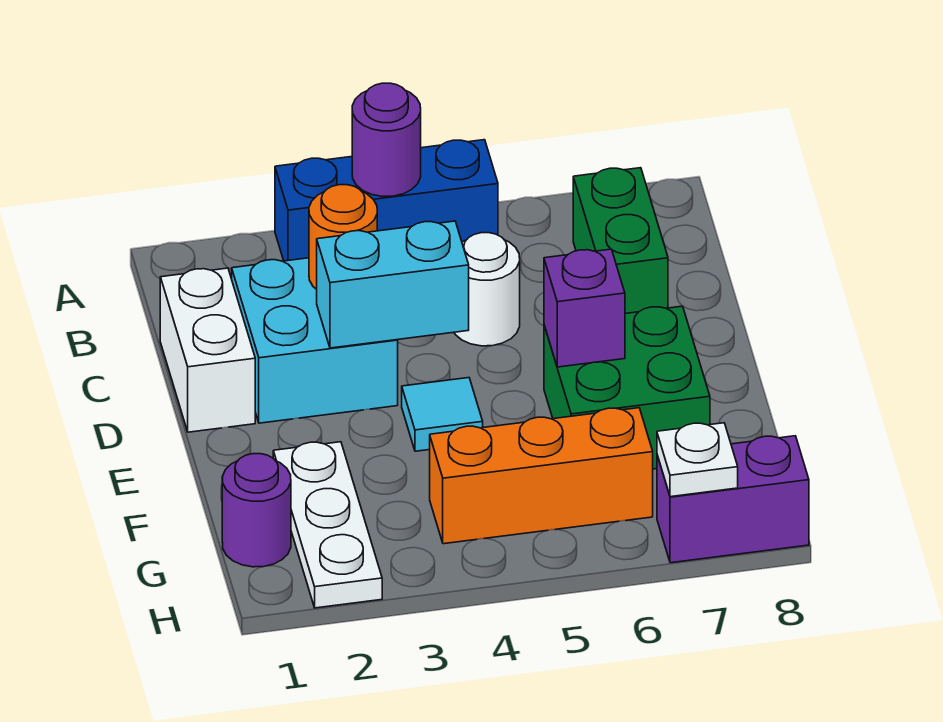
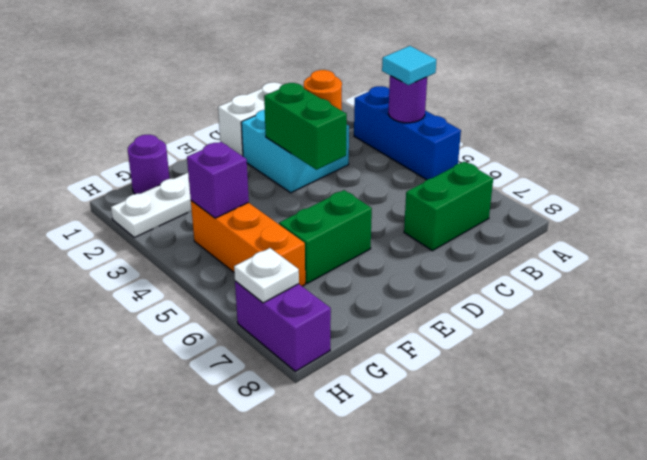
white 1x1 round brick [454,233,520,346] -> none
cyan 1x2 brick [317,221,469,348] -> green 1x2 brick [264,83,347,170]
cyan 1x1 tile [402,378,483,451] -> cyan 1x1 tile moved to [382,46,436,85]
green 2x2 brick [544,306,710,469] -> green 1x2 brick [279,190,372,284]
purple 1x1 brick [544,249,625,367] -> purple 1x1 brick moved to [187,142,249,218]

